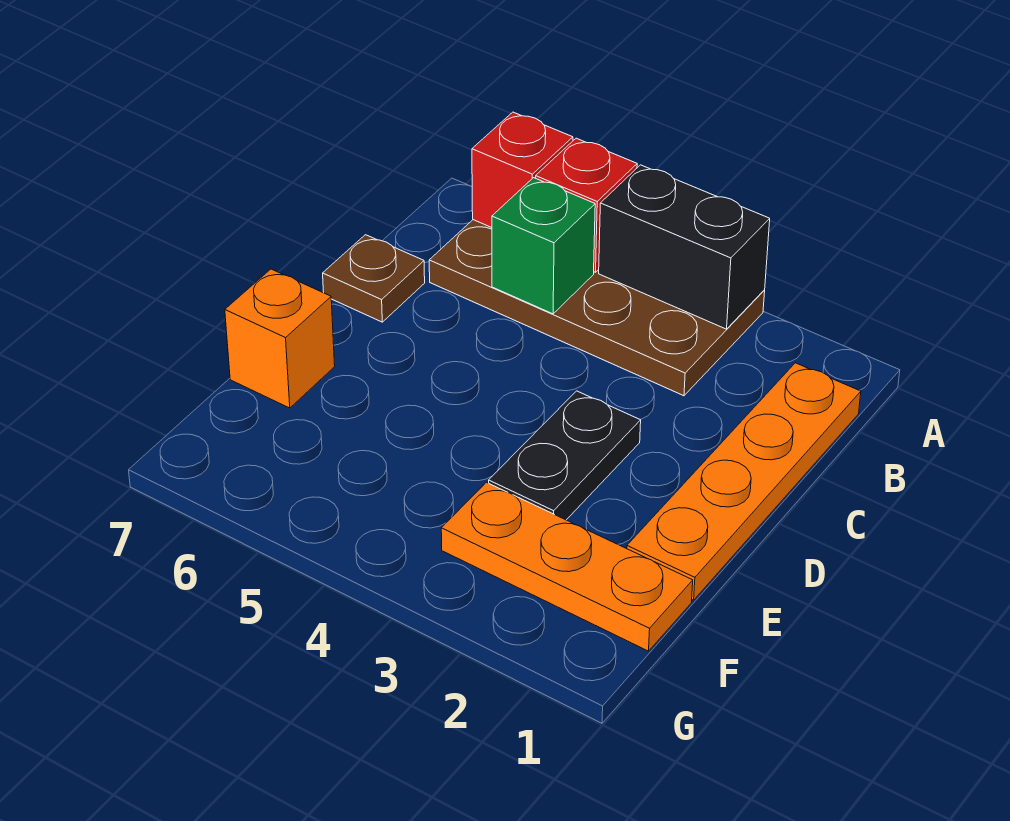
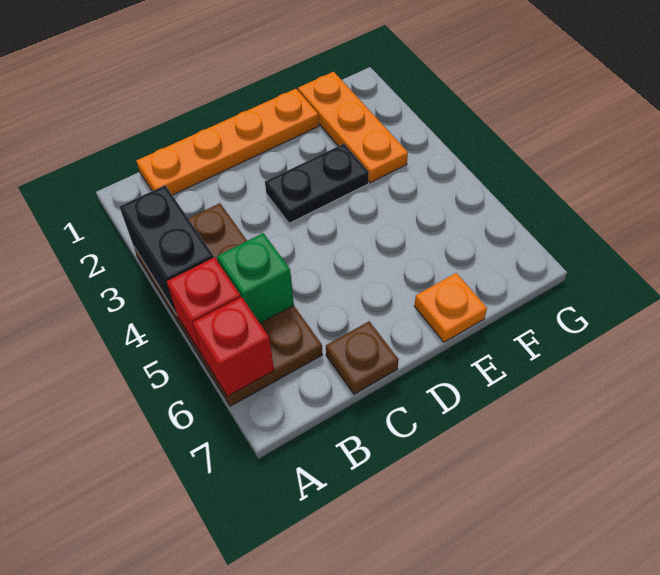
orange 1x1 brick [225,269,335,408] -> orange 1x1 plate [415,273,487,342]

